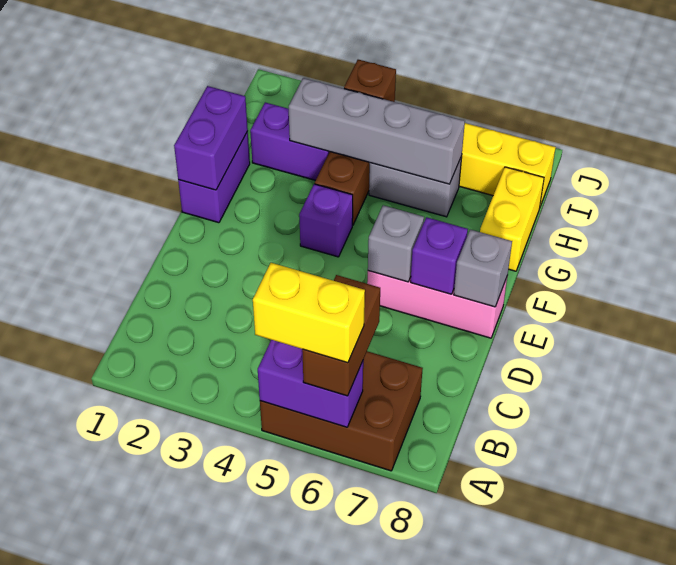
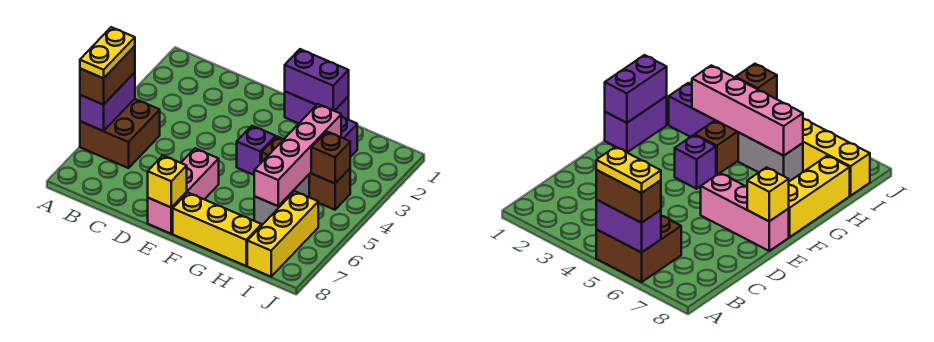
brown 2x3 brick [260,351,423,471] -> brown 2x2 brick [80,99,160,168]
yellow 1x2 brick [253,263,365,363] -> yellow 1x2 plate [80,27,135,78]
brown 1x2 brick [302,275,380,396] -> brown 1x2 brick turned to [80,46,135,105]
grey 1x1 brick [368,205,424,282] -> none
purple 1x1 brick [411,217,468,294] -> none
grey 1x1 brick [454,230,512,307] -> yellow 1x1 brick [148,156,187,207]
yellow 1x2 brick [480,167,544,271] -> yellow 1x3 brick [173,193,261,266]
grey 1x4 brick [289,78,465,184] -> pink 1x4 brick [254,104,341,206]

